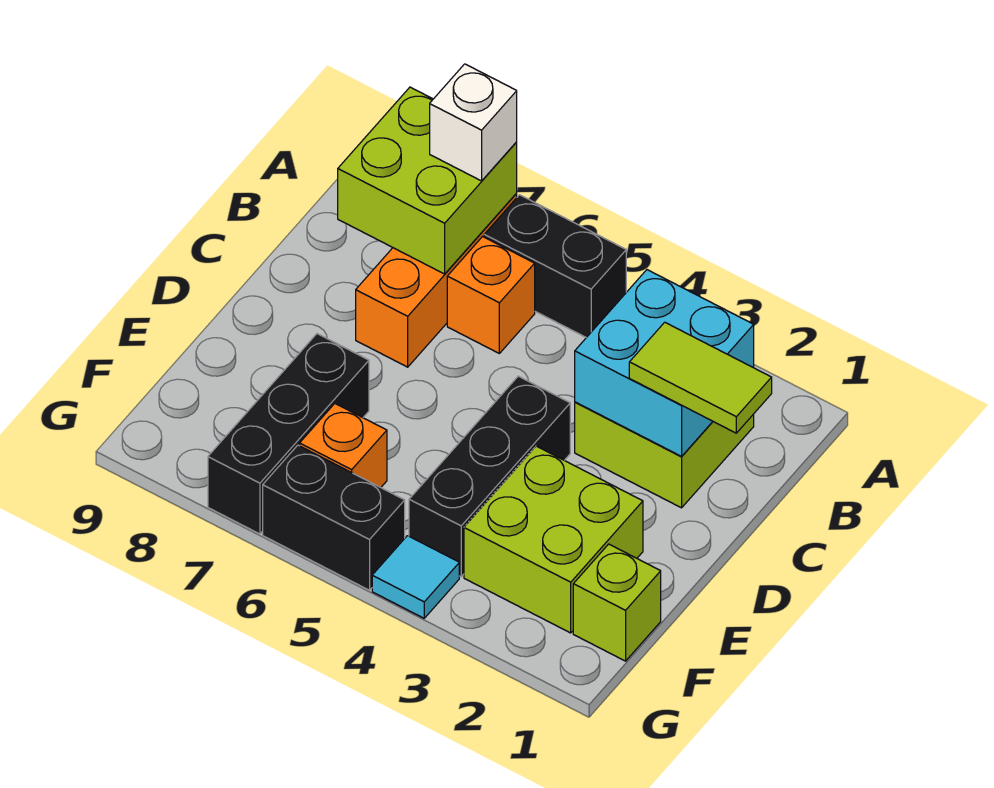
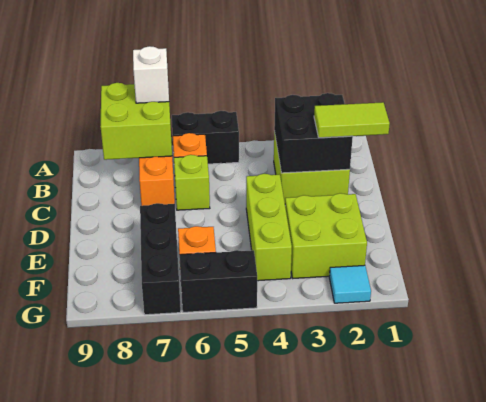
cyan 2x2 brick [575,270,754,456] -> black 2x2 brick [274,93,353,173]
black 1x3 brick [409,376,570,577] -> lime 1x3 brick [246,174,292,281]
lime 1x1 brick [573,544,661,661] -> lime 1x1 brick moved to [174,155,210,210]
cyan 1x1 tile [372,536,459,618] -> cyan 1x1 tile moved to [329,265,371,303]

